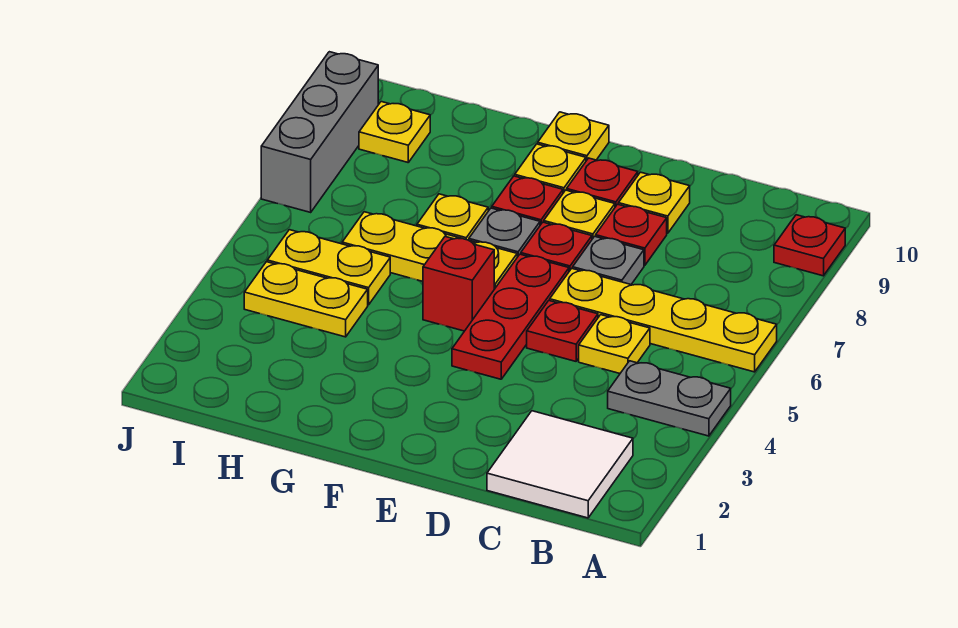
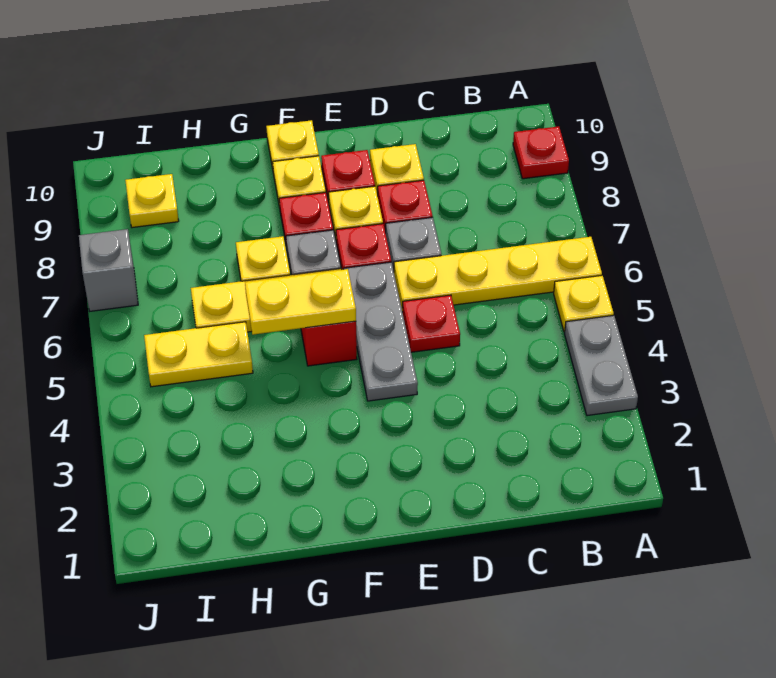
grey 1x2 plate [608,361,731,436] -> grey 1x2 plate turned to [565,315,638,416]
white 2x2 tile [487,411,633,518] -> none
yellow 1x1 plate [579,315,650,373] -> yellow 1x1 plate moved to [554,276,614,332]
red 1x3 plate [452,254,569,379] -> grey 1x3 plate [344,262,418,401]
yellow 1x2 plate [244,262,368,337] -> yellow 1x2 plate moved to [245,269,356,335]
grey 1x3 brick [261,52,378,212] -> grey 1x1 brick [79,229,138,311]

